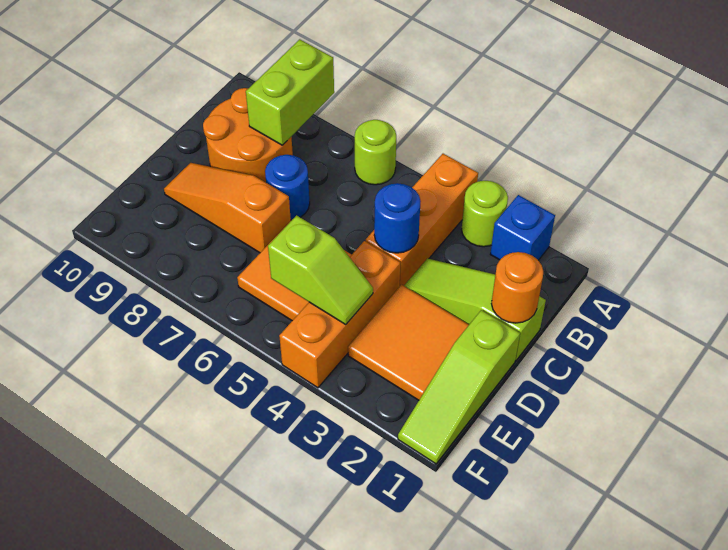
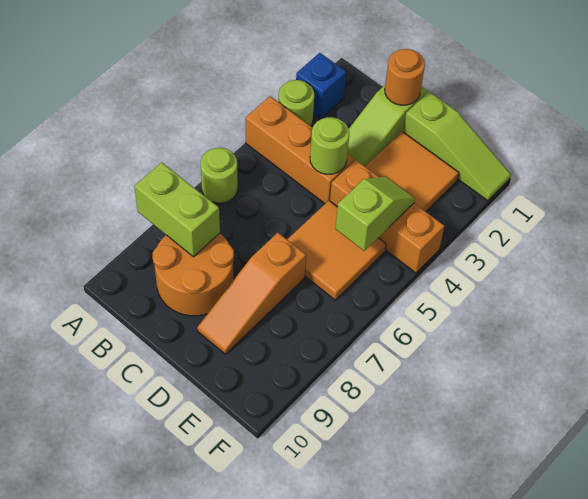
blue 1x1 round brick [374,183,421,253] -> lime 1x1 round brick [310,117,349,174]
blue 1x1 round brick [265,155,310,220] -> none

